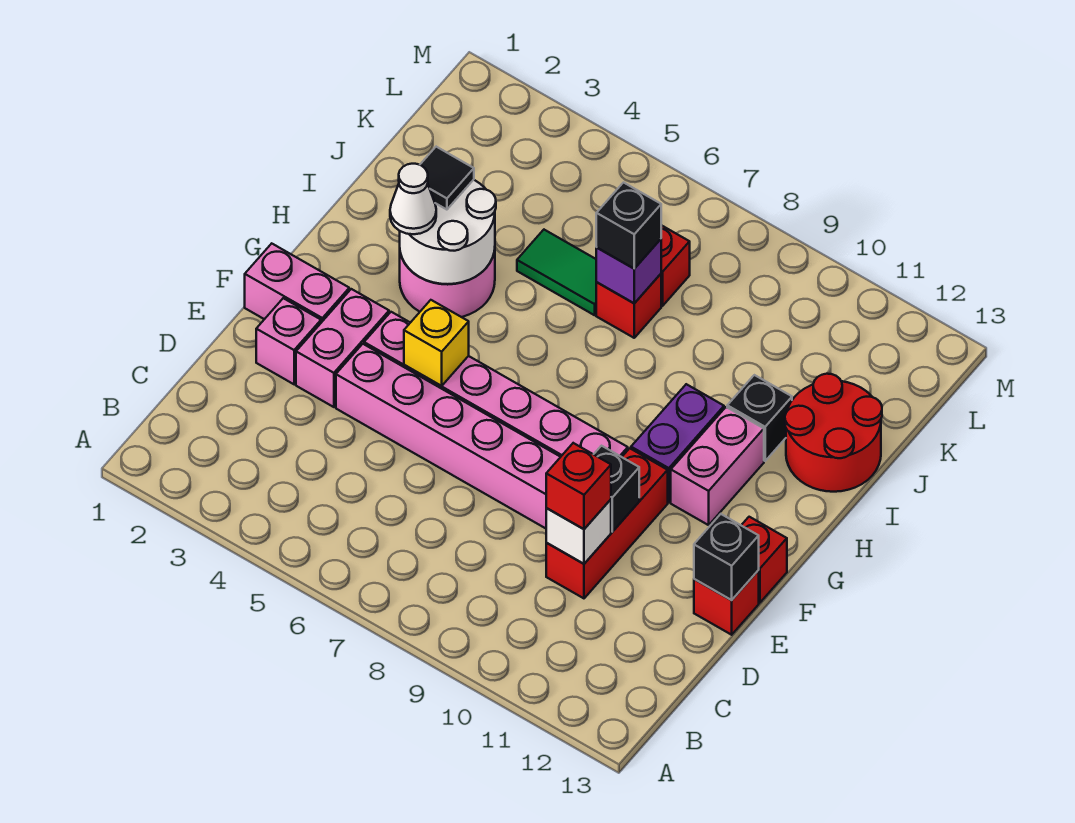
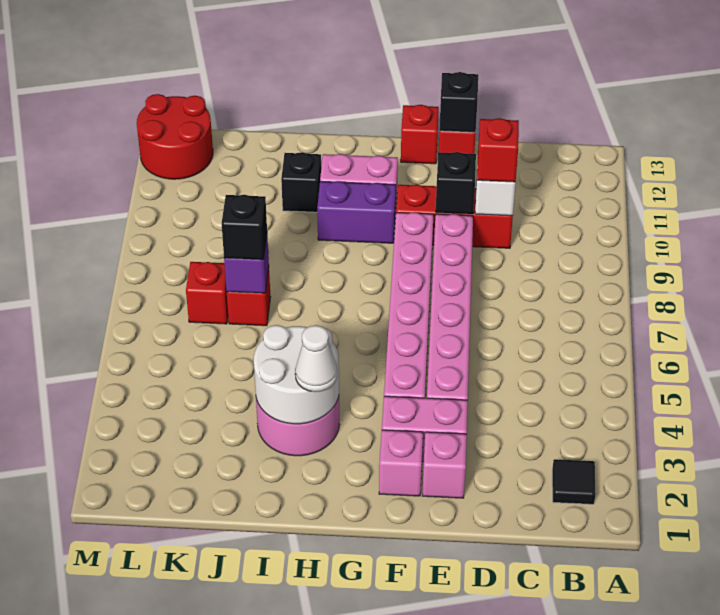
pink 1x2 brick [245,244,349,323] -> pink 1x1 brick [379,430,423,496]
yellow 1x1 brick [404,300,469,386] -> none
black 1x1 tile [420,147,474,210] -> black 1x1 tile moved to [552,459,596,504]
red 2x2 round brick [785,374,882,492] -> red 2x2 round brick moved to [137,94,213,179]
green 1x2 tile [517,230,596,315] -> none

